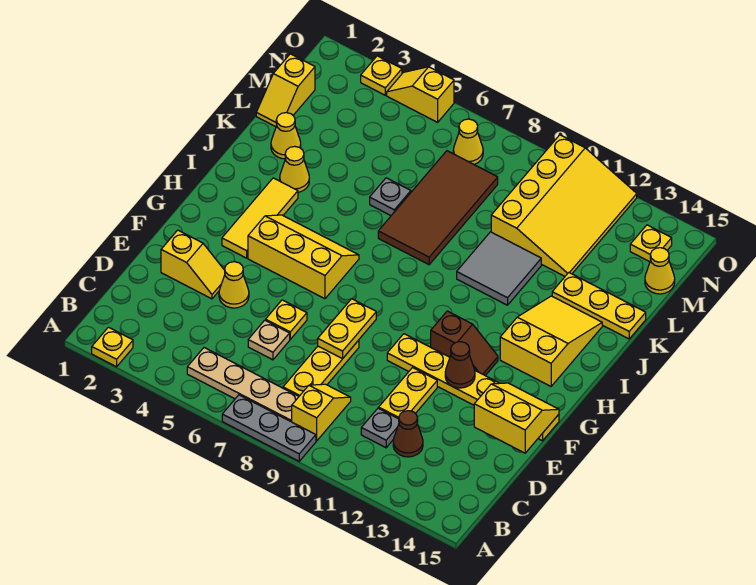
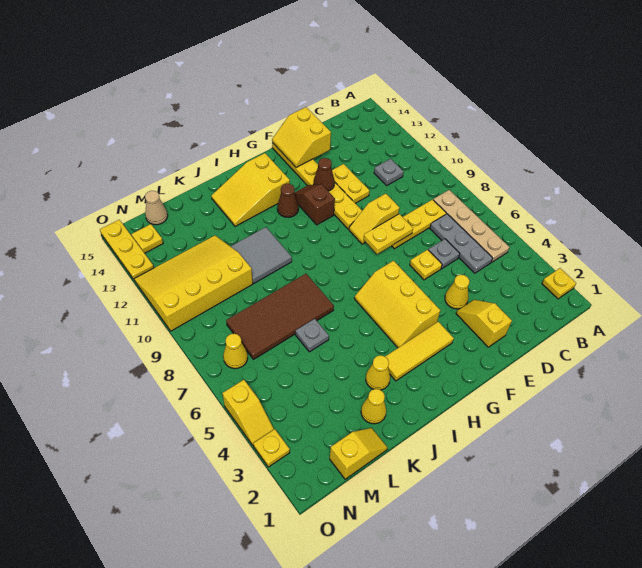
grey 1x3 plate [222,395,316,461] -> grey 1x3 plate moved to [430,214,493,273]
yellow 1x2 slope [292,384,351,441] -> yellow 1x2 slope moved to [349,194,399,244]
brown 1x1 cone [393,411,423,457] -> brown 1x1 cone moved to [277,184,299,217]
tan 1x1 plate [248,320,290,360] -> grey 1x1 plate [428,239,460,269]
yellow 1x2 plate [379,368,437,419] -> yellow 1x2 plate turned to [332,164,369,203]
yellow 1x3 plate [552,273,646,339] -> yellow 1x3 plate moved to [100,220,154,279]
yellow 1x1 cone [645,248,675,294] -> tan 1x1 cone [145,191,168,225]

